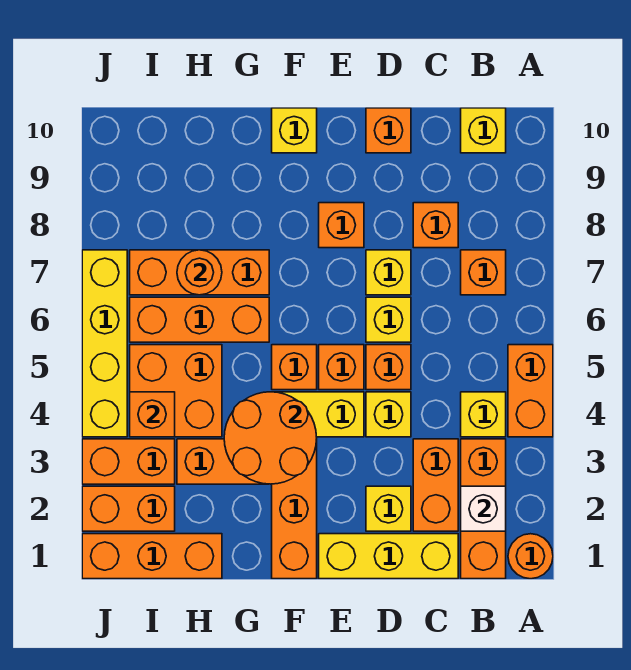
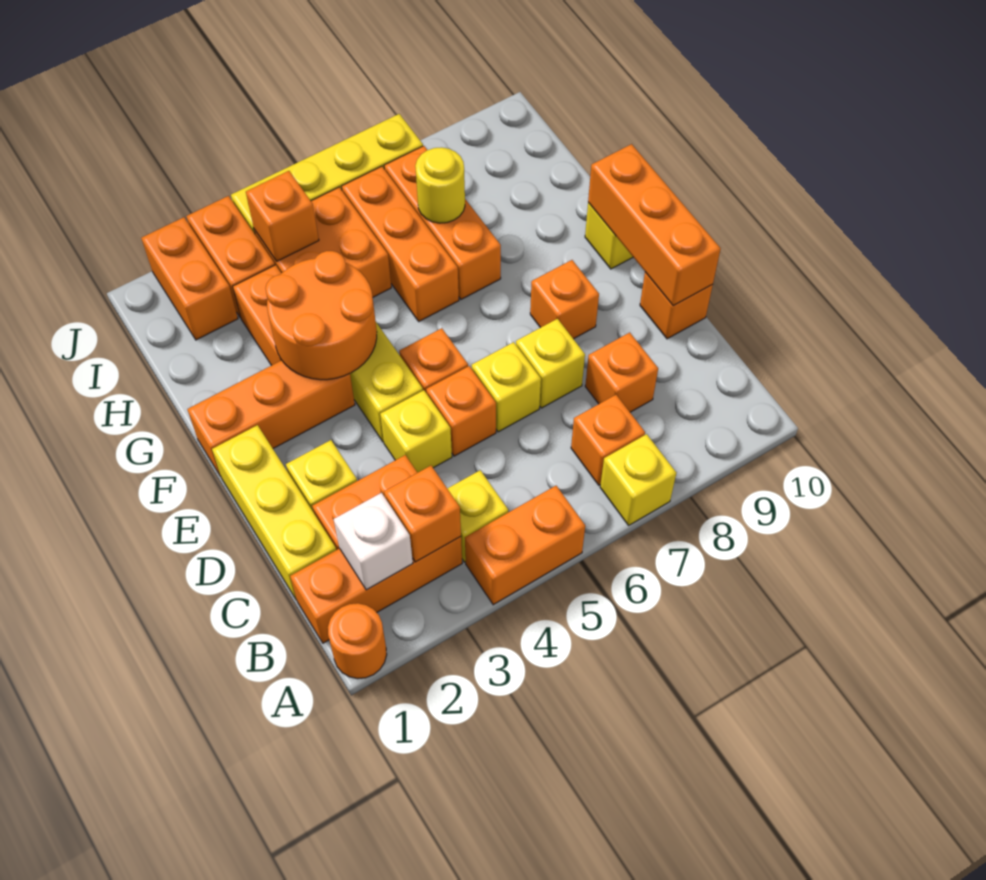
yellow 1x1 brick [461,108,506,153] -> yellow 1x1 brick moved to [600,434,676,525]
orange 1x1 brick [272,345,317,390] -> orange 1x1 brick moved to [384,466,461,562]
orange 1x3 brick [82,534,222,579] -> orange 1x3 brick moved to [588,144,721,306]
orange 1x1 round brick [177,250,222,295] -> yellow 1x1 round brick [415,147,465,223]

